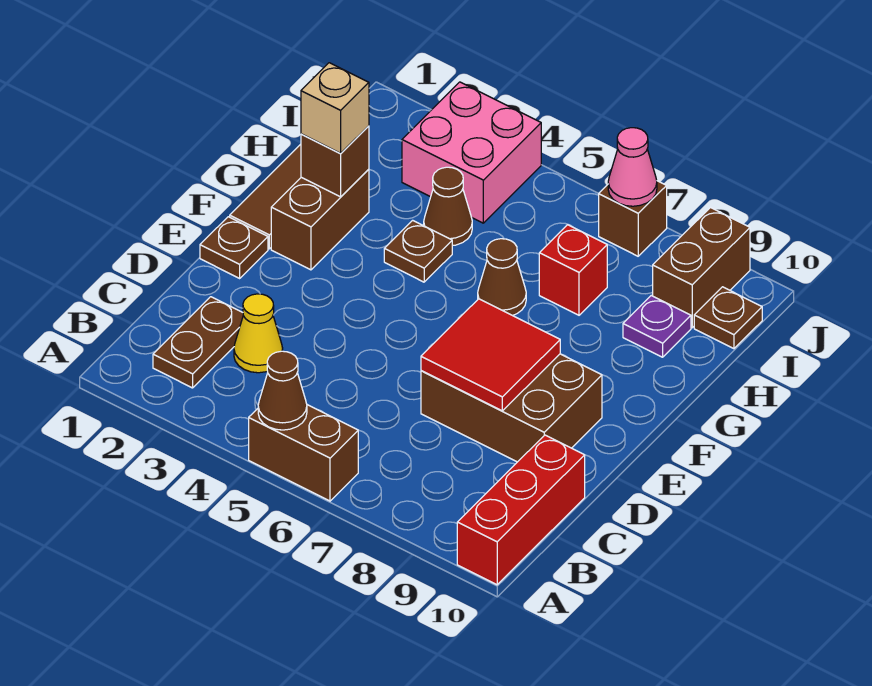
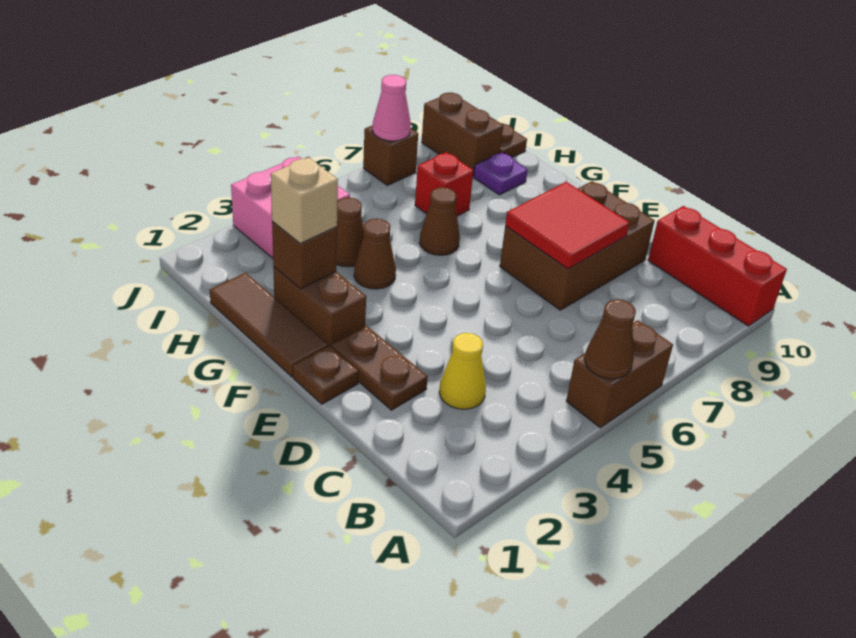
brown 1x2 plate [153,297,243,388] -> brown 1x2 plate moved to [331,326,428,410]
brown 1x1 plate [384,220,452,282] -> brown 1x1 cone [354,219,396,289]

